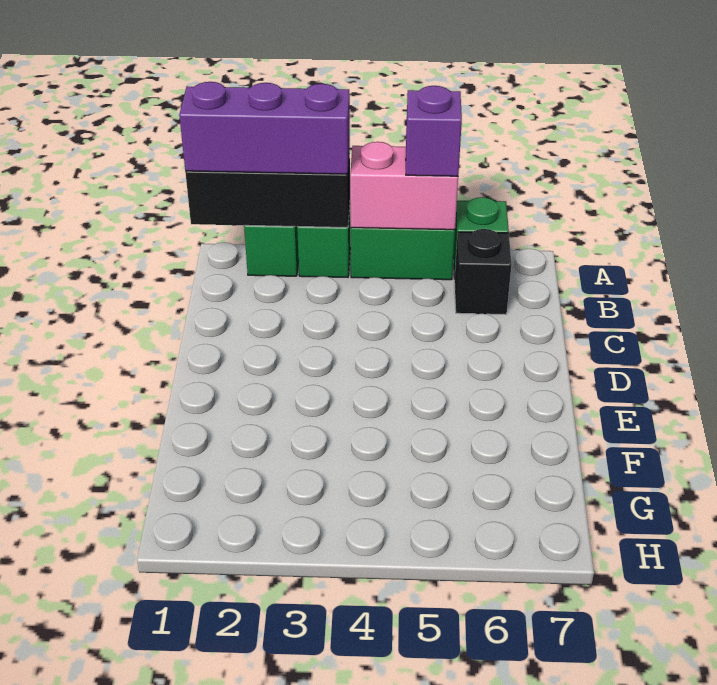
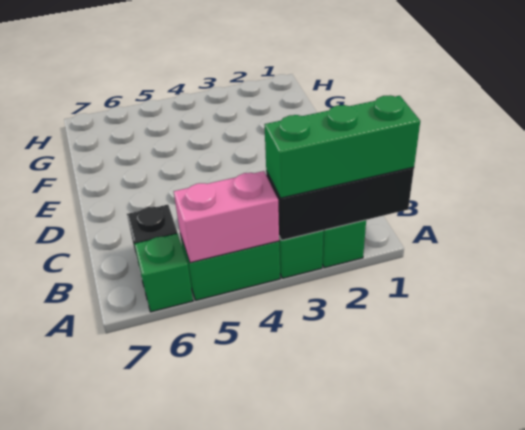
purple 1x3 brick [179,82,350,174] -> green 1x3 brick [265,95,420,198]
purple 1x1 brick [406,86,462,176] -> none

